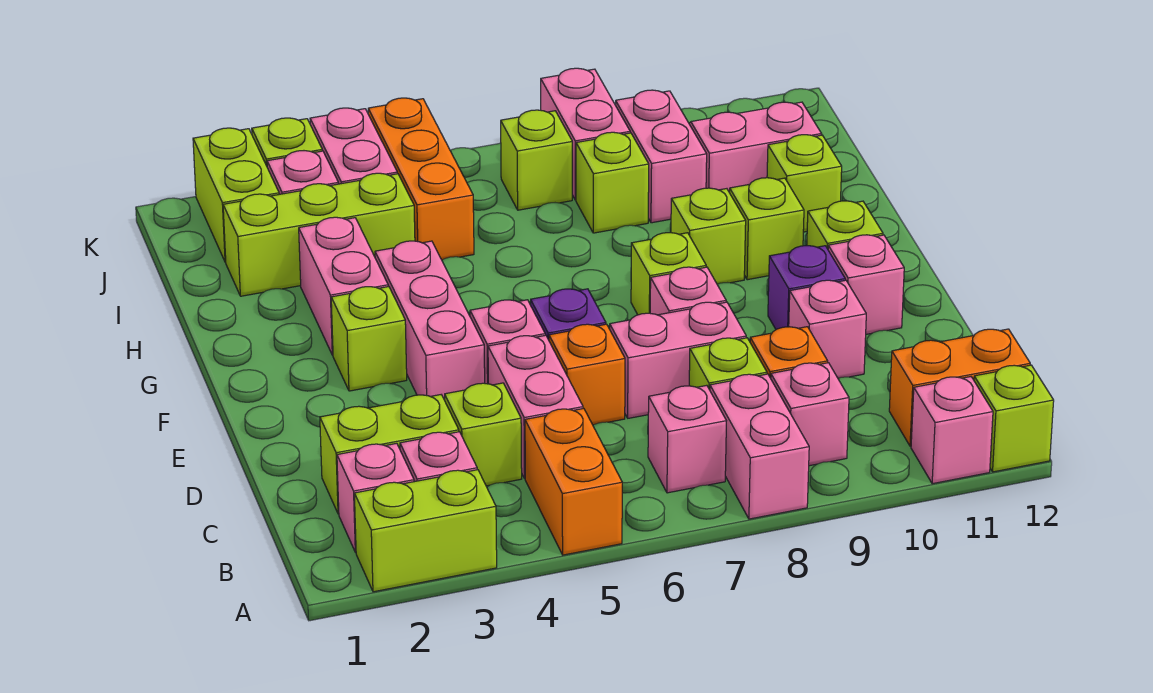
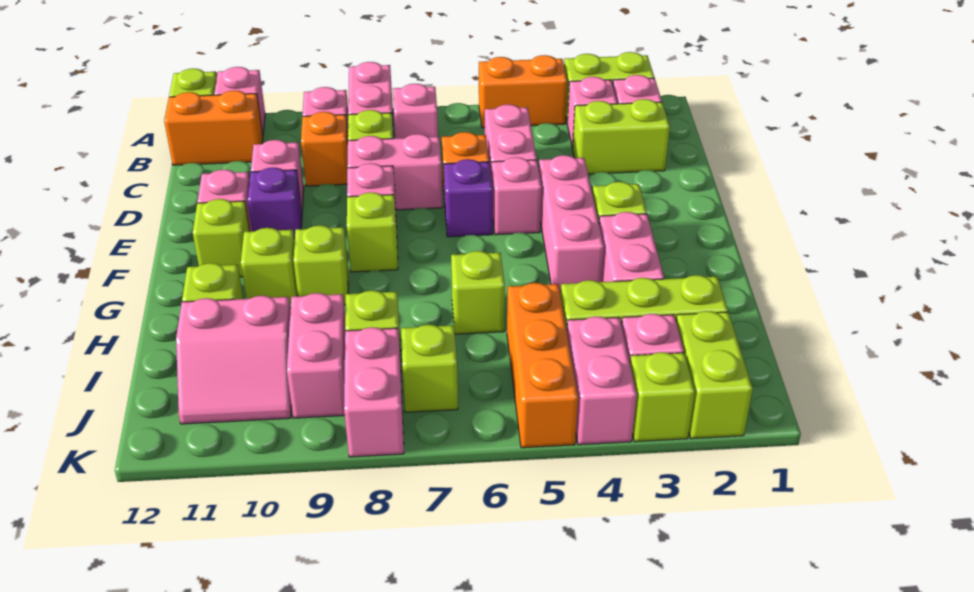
orange 1x2 brick [525,408,622,555] -> orange 1x2 brick turned to [479,55,567,128]
lime 1x1 brick [445,383,522,486] -> lime 1x1 brick moved to [451,251,505,334]

